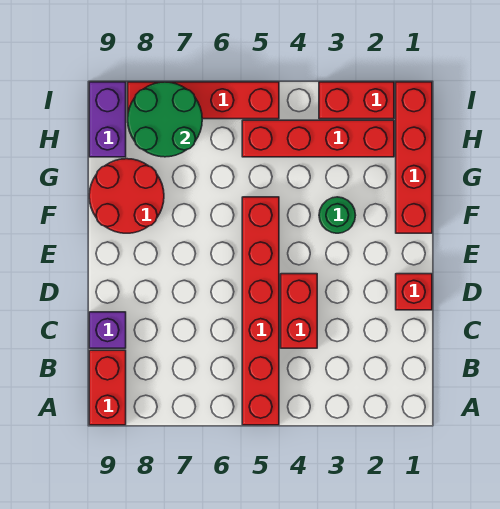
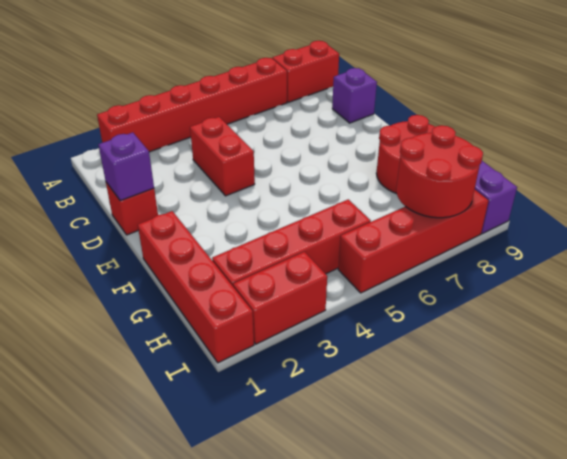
red 1x6 brick [242,197,279,425] -> red 1x6 brick turned to [97,58,287,152]
red 1x2 brick [89,350,126,425] -> red 1x2 brick turned to [272,41,339,102]
none -> purple 1x1 brick [98,133,154,201]
green 1x1 round brick [319,197,356,233] -> none
green 2x2 round brick [128,82,202,157] -> red 2x2 round brick [396,125,483,218]

